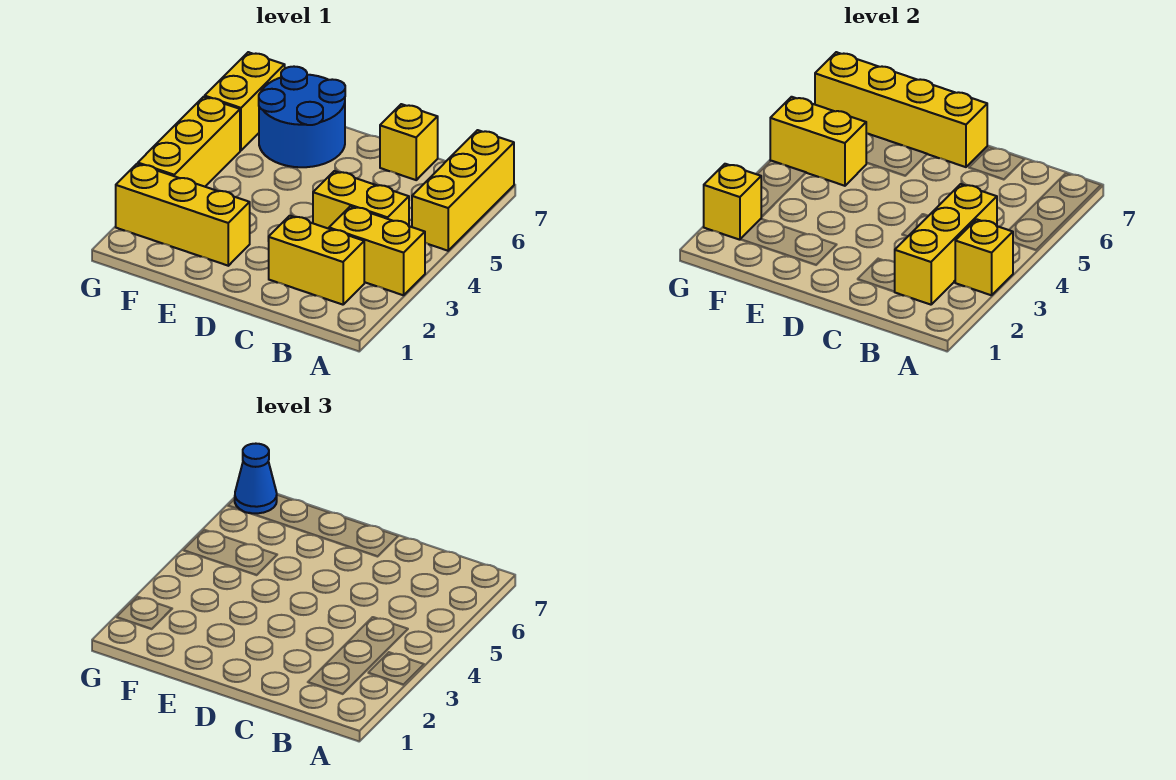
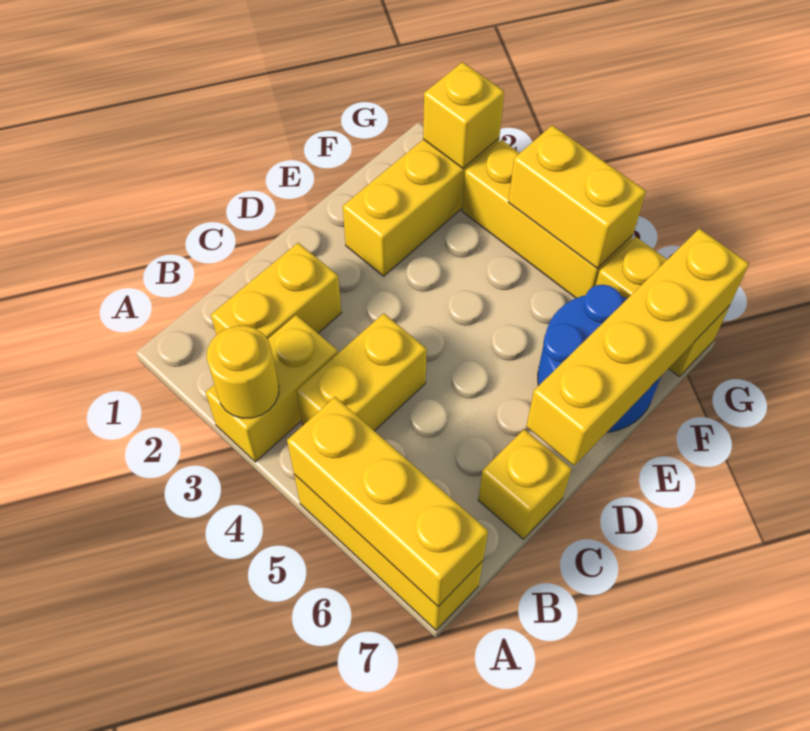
yellow 1x1 brick [955,219,1013,295] -> yellow 1x1 round brick [207,326,279,418]
yellow 1x3 brick [895,184,997,305] -> yellow 1x3 brick moved to [287,397,488,606]
yellow 1x2 brick [770,97,866,186] -> yellow 1x2 brick turned to [508,125,646,268]
blue 1x1 cone [235,444,277,513] -> none

